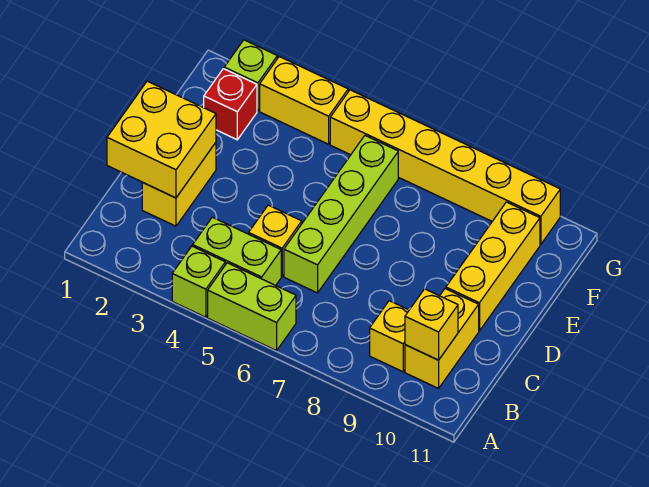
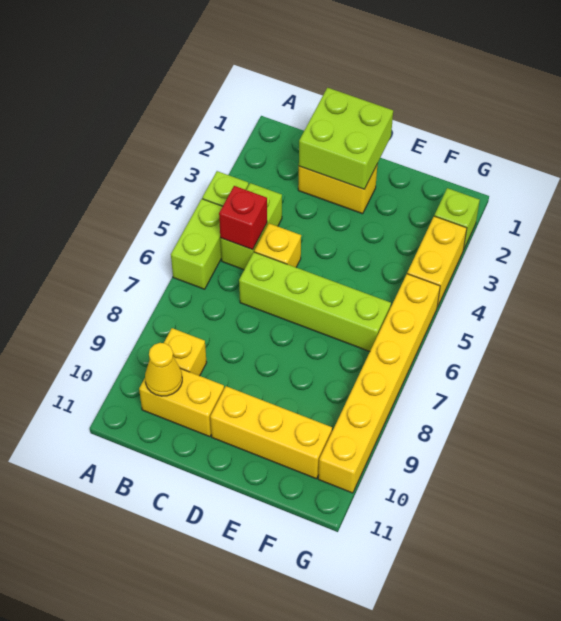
yellow 1x1 brick [405,289,458,360] -> yellow 1x1 cone [145,343,182,396]
yellow 2x2 brick [107,81,216,198] -> lime 2x2 brick [299,88,393,189]
red 1x1 brick [204,69,257,140] -> red 1x1 brick moved to [219,186,267,250]

